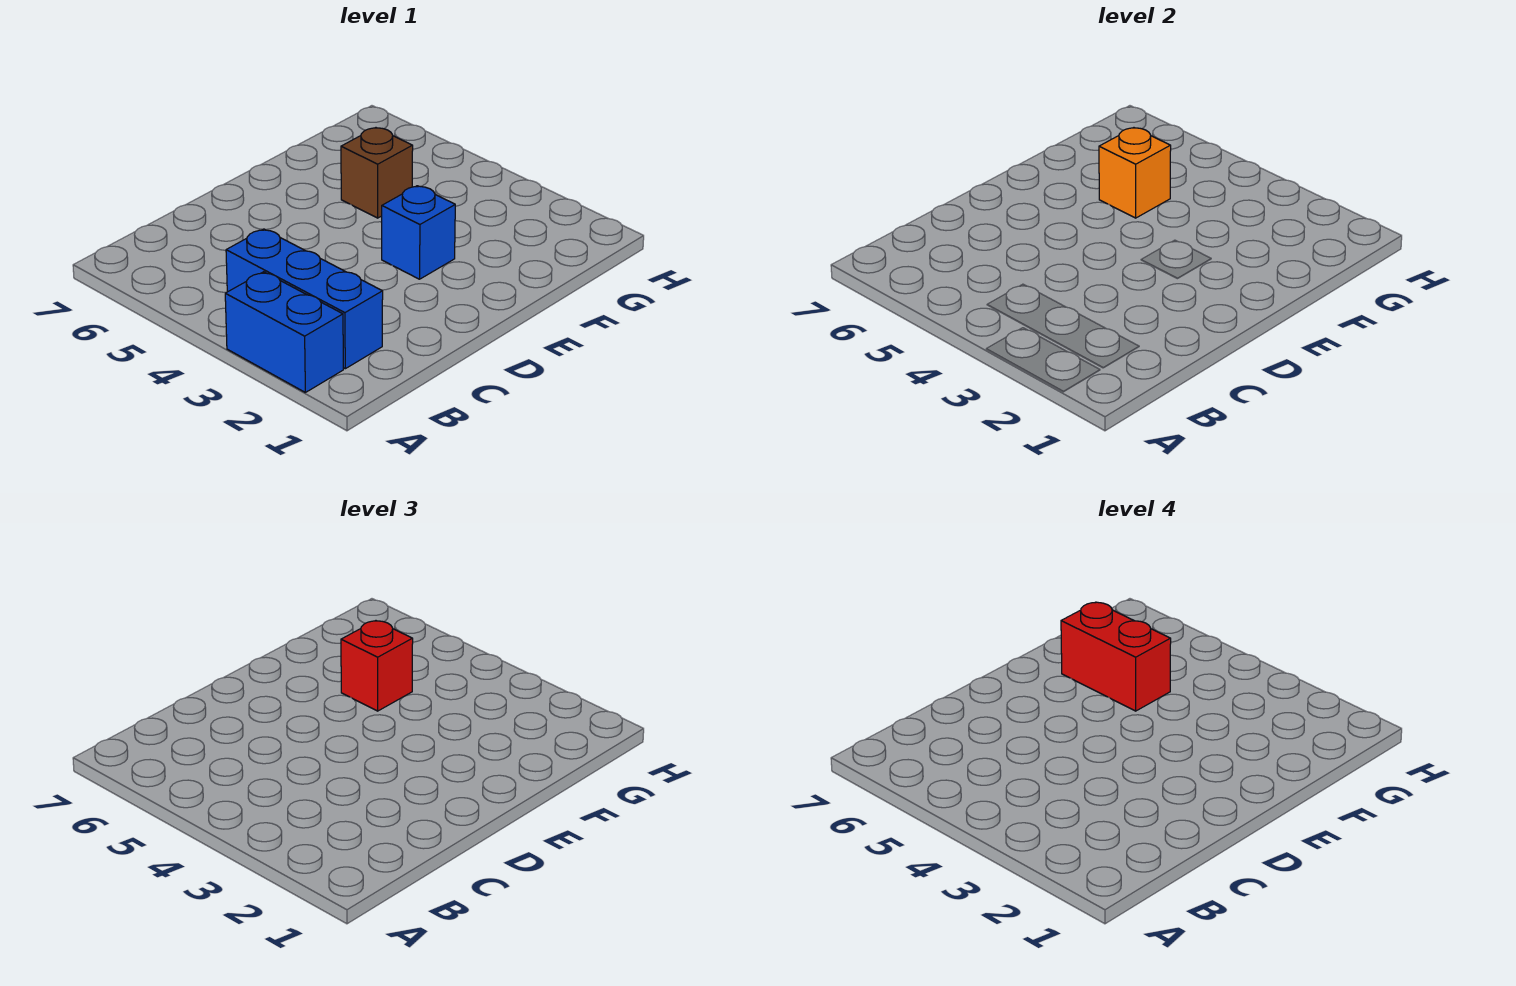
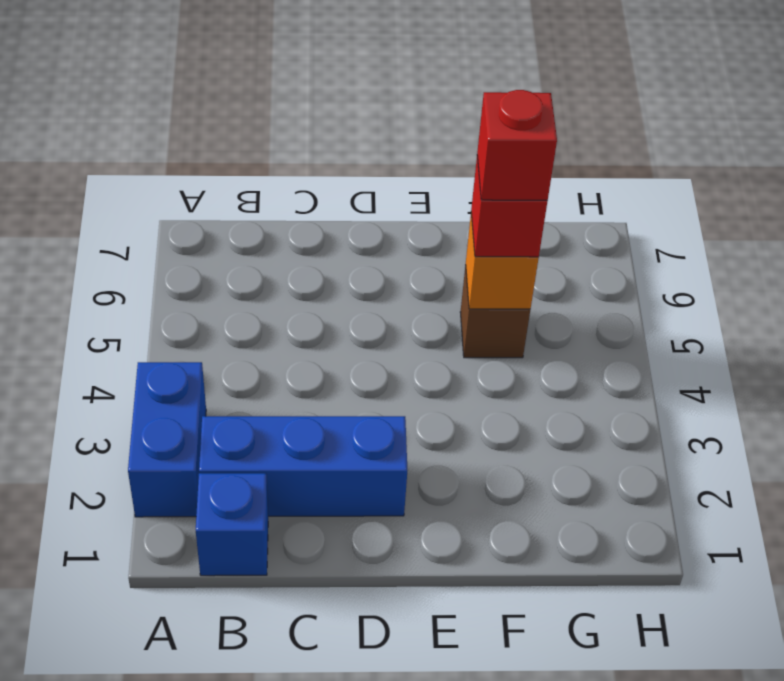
blue 1x3 brick [226,229,383,369] -> blue 1x3 brick turned to [199,416,407,516]
blue 1x1 brick [382,186,455,279] -> blue 1x1 brick moved to [196,473,268,576]
red 1x2 brick [1061,602,1171,711] -> red 1x1 brick [477,90,557,200]

